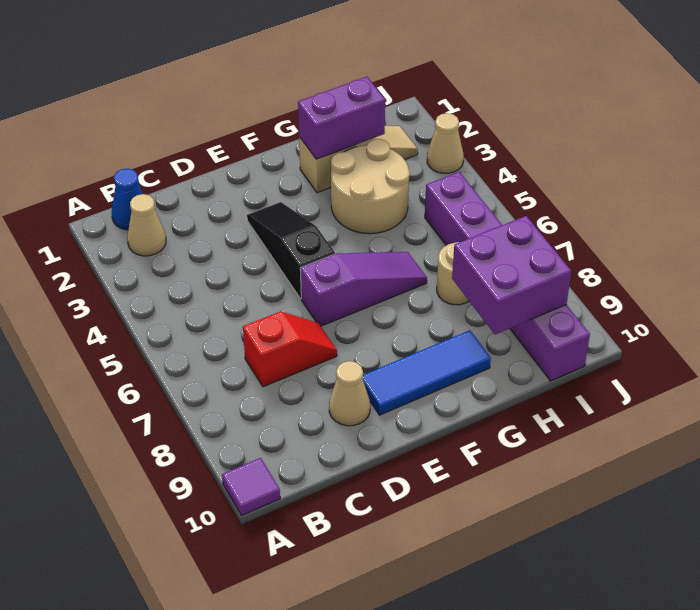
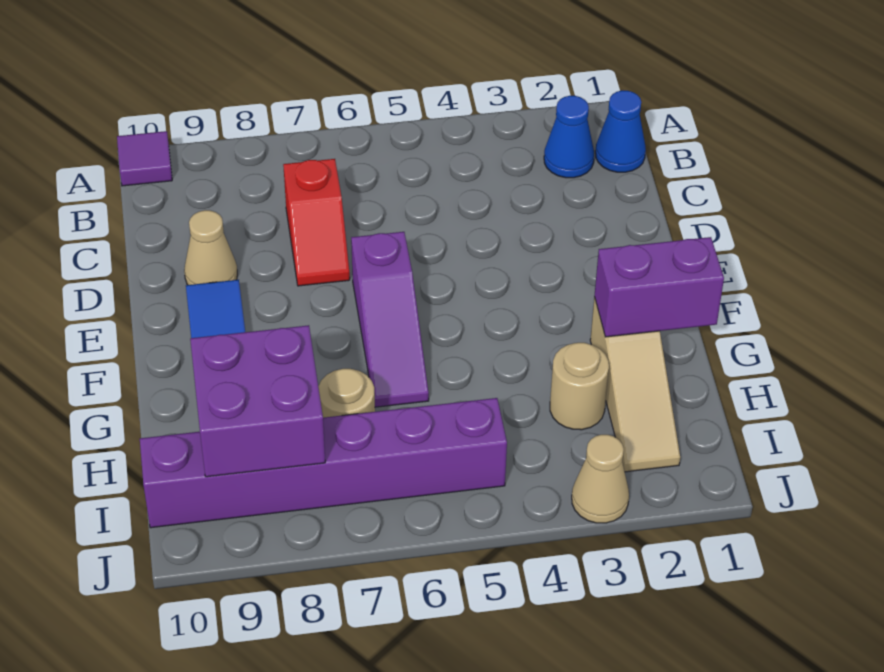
tan 1x1 cone [127,194,166,256] -> blue 1x1 cone [544,96,594,178]
black 1x3 slope [247,202,335,299] -> none
purple 1x2 brick [298,77,385,159] -> purple 1x2 brick turned to [594,237,724,337]
tan 2x2 round brick [331,139,410,234] -> tan 1x1 round brick [550,343,609,430]

